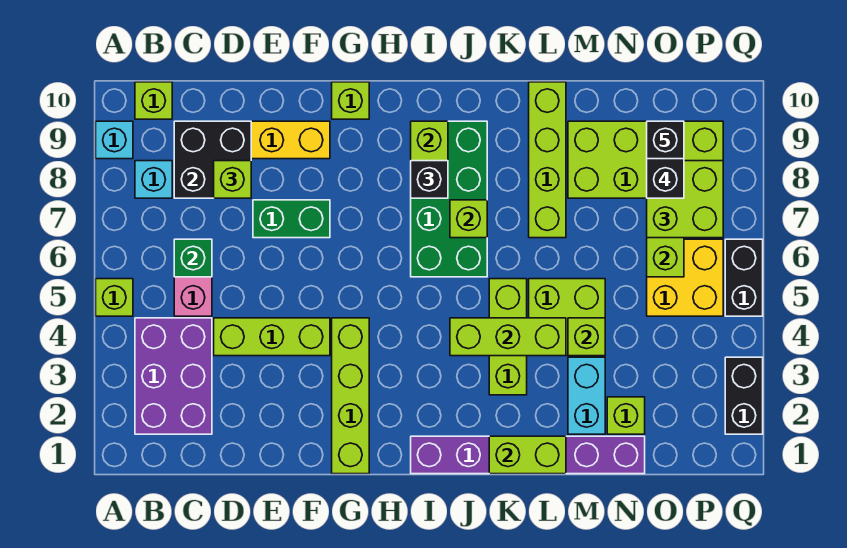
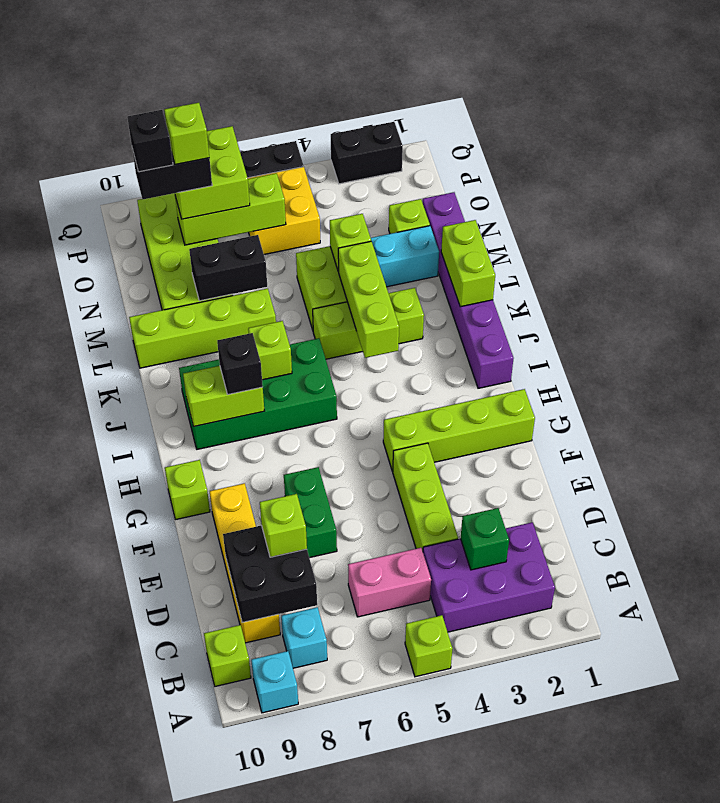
green 1x1 brick [174,239,212,277] -> green 1x1 brick moved to [461,508,509,570]
none -> black 1x2 brick [189,235,267,301]
none -> lime 1x1 brick [164,103,209,165]

